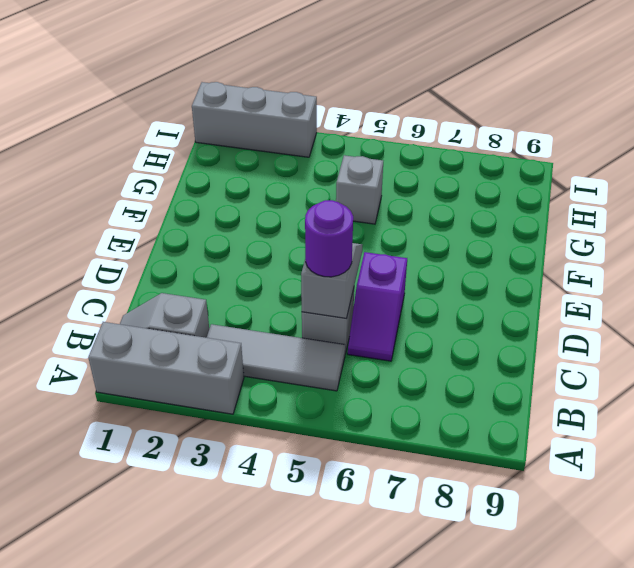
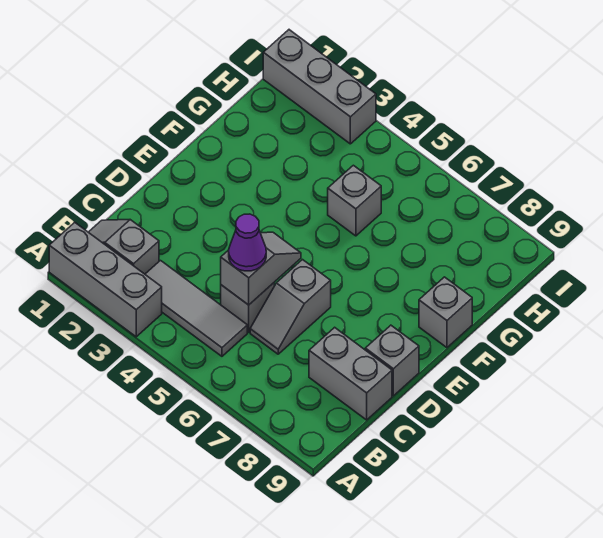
purple 1x1 round brick [305,200,353,277] -> purple 1x1 cone [229,214,266,271]
purple 1x2 slope [348,252,407,361] -> grey 1x2 slope [250,260,331,354]
none -> grey 1x2 brick [309,327,392,420]
none -> grey 1x1 brick [365,325,419,396]
none -> grey 1x1 brick [419,277,472,348]

